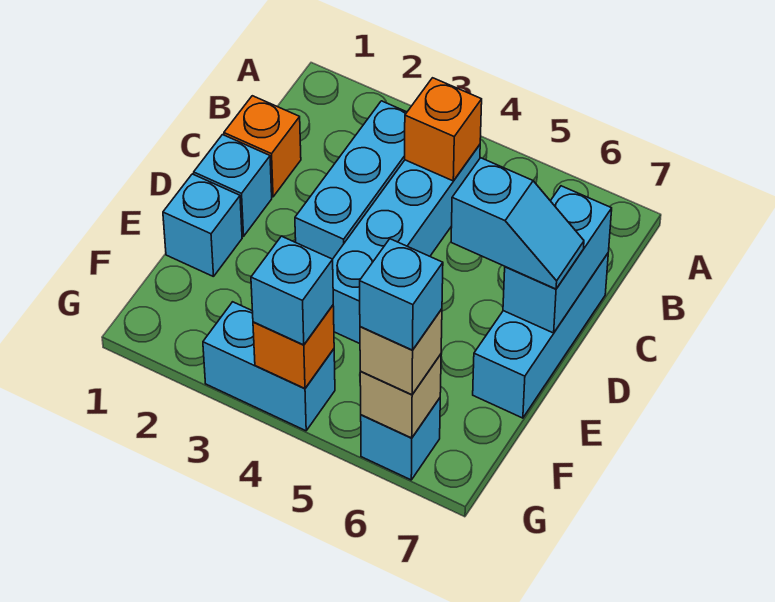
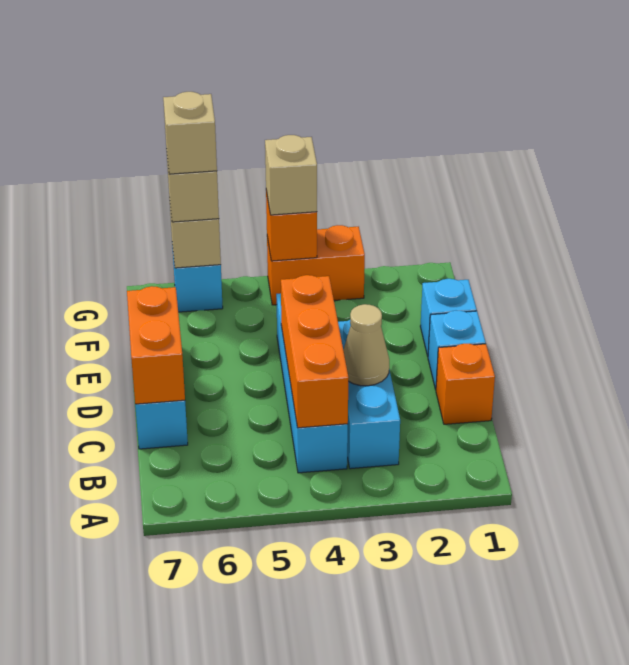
orange 1x1 brick [405,78,482,181] -> orange 1x3 brick [281,275,349,428]
none -> tan 1x1 cone [343,304,389,386]
cyan 1x2 brick [503,186,612,333] -> orange 1x2 brick [127,286,185,404]
cyan 1x2 slope [451,158,584,289] -> none
cyan 1x2 brick [203,302,335,431] -> orange 1x2 brick [267,225,365,305]
cyan 1x1 brick [251,236,333,345] -> tan 1x1 brick [265,135,317,215]
cyan 1x1 brick [360,239,443,350] -> tan 1x1 brick [163,92,217,174]

